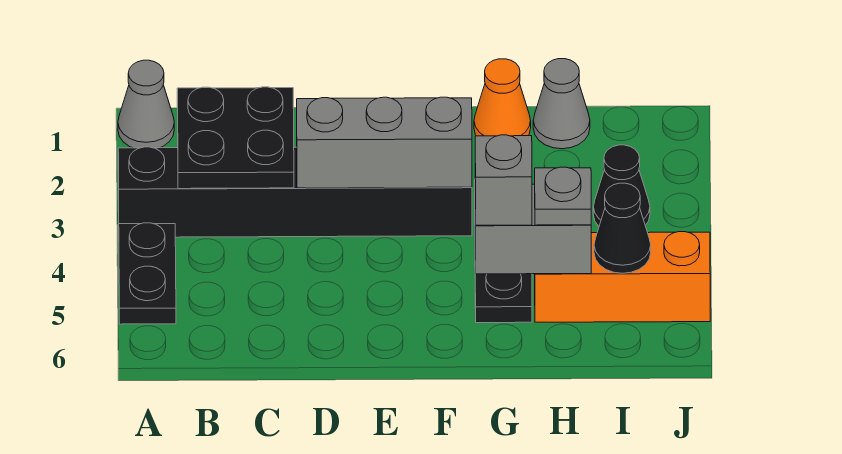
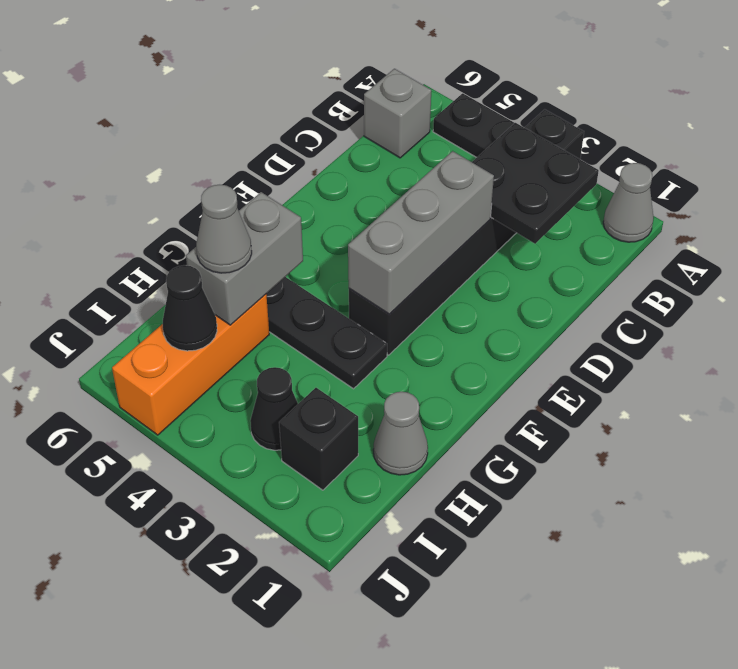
orange 1x1 cone [474,59,531,136] -> none
grey 1x1 brick [475,135,532,225] -> grey 1x1 brick moved to [364,69,431,158]
grey 1x1 plate [535,167,591,225] -> grey 1x1 cone [196,185,252,273]
none -> black 1x1 brick [279,388,358,490]

